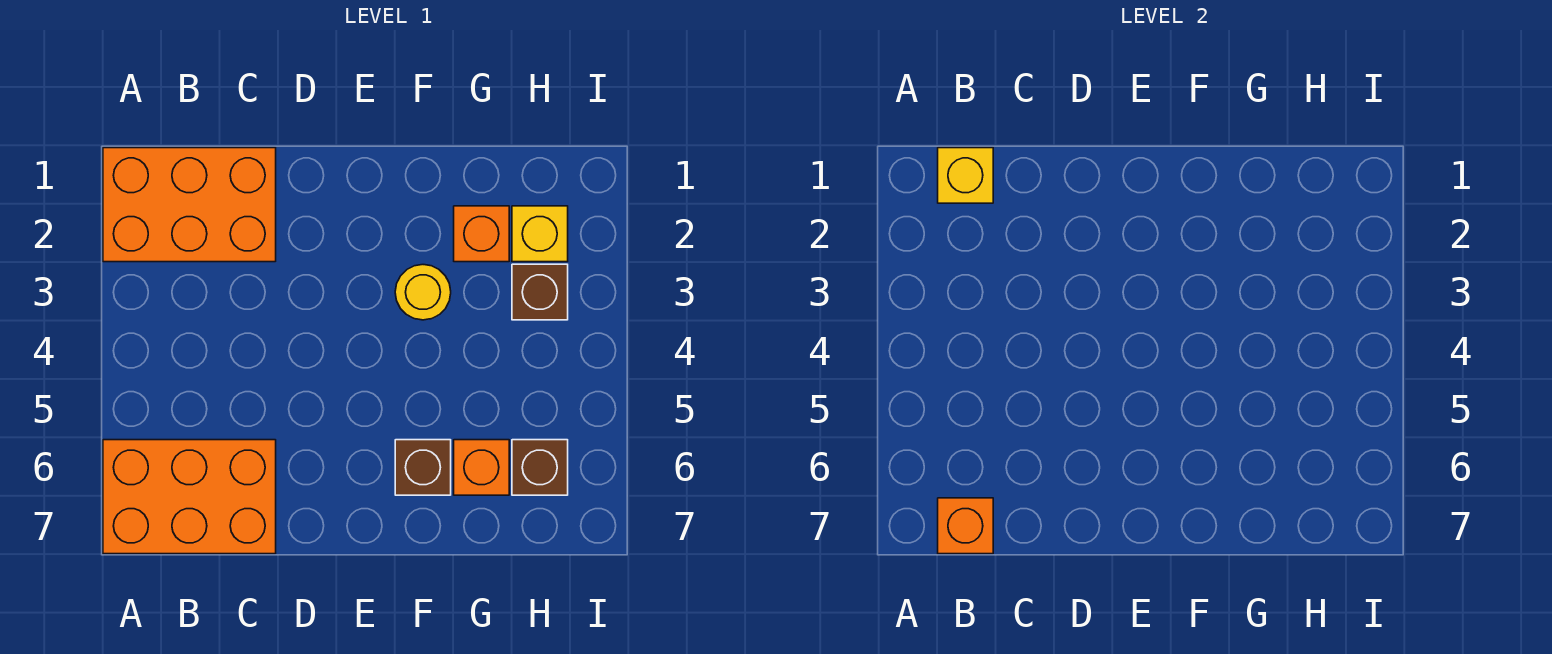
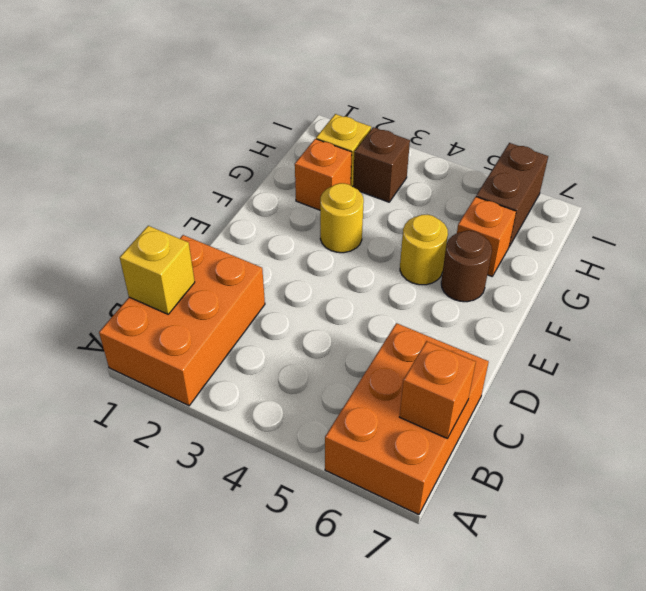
none -> yellow 1x1 round brick [400,215,448,285]
brown 1x1 brick [395,440,451,495] -> brown 1x1 round brick [441,231,492,302]
brown 1x1 brick [512,440,568,495] -> brown 1x2 brick [476,143,548,246]

